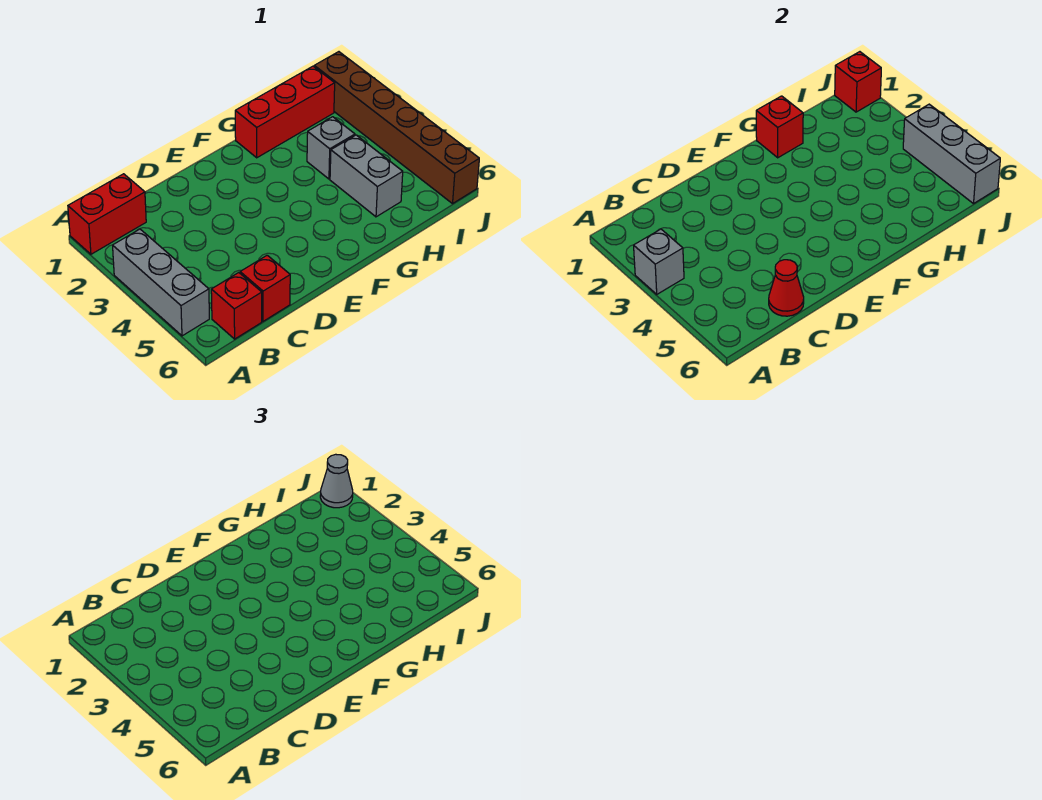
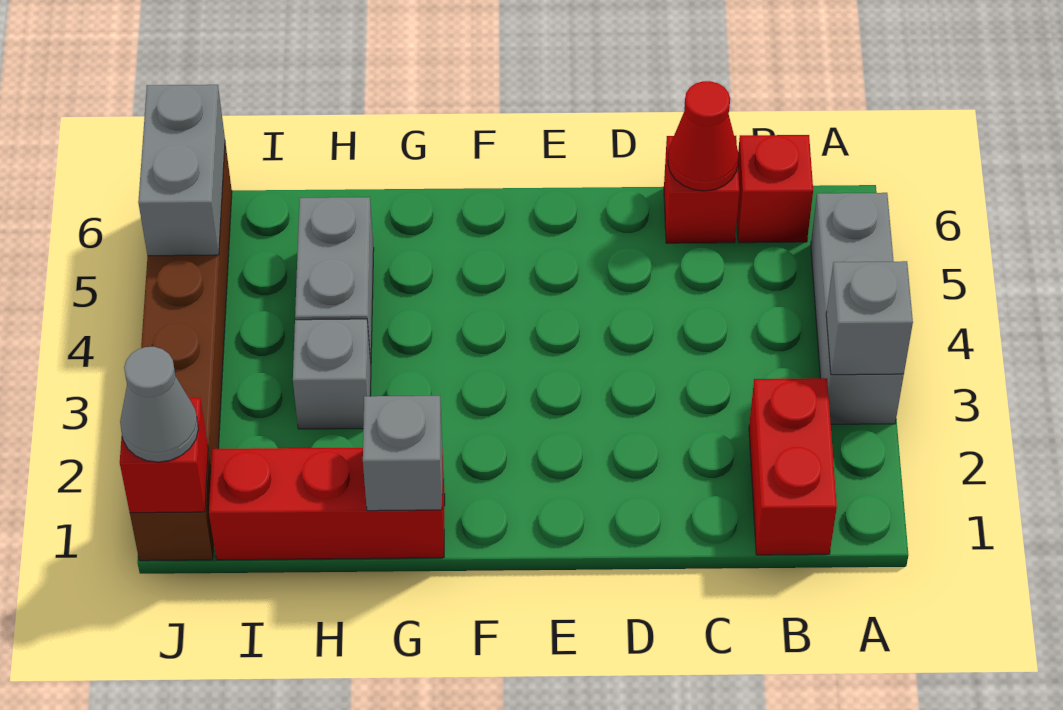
red 1x2 brick [68,174,146,254] -> red 1x2 brick turned to [749,378,837,555]
red 1x1 brick [756,96,803,158] -> grey 1x1 brick [363,396,442,511]
grey 1x3 brick [903,104,1000,204] -> grey 1x2 brick [138,85,225,256]

